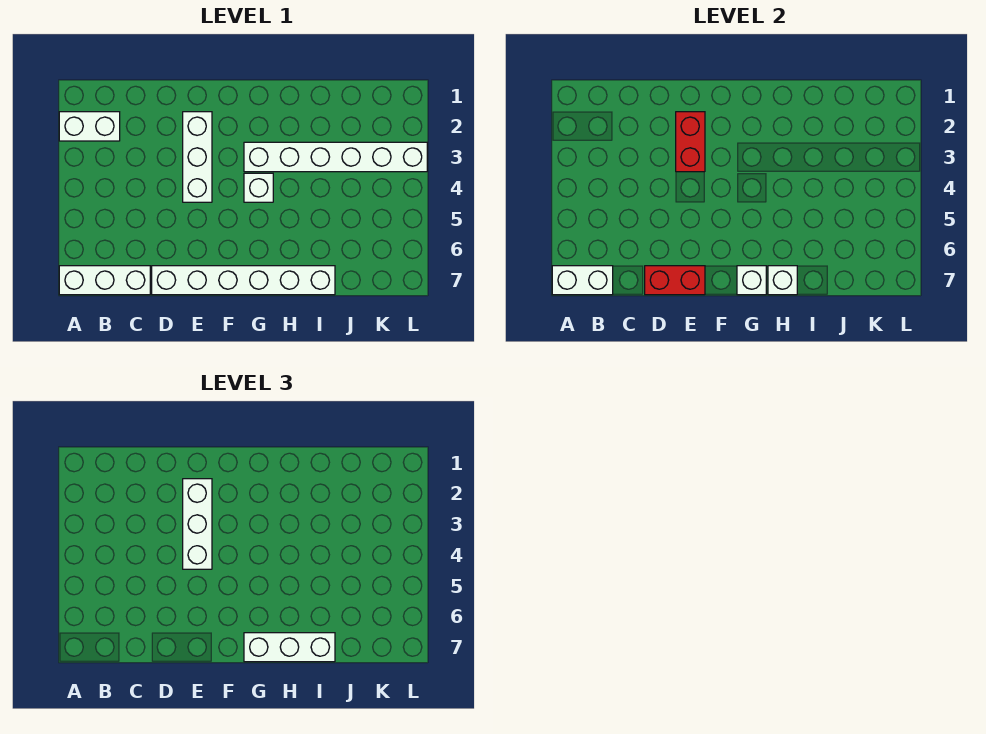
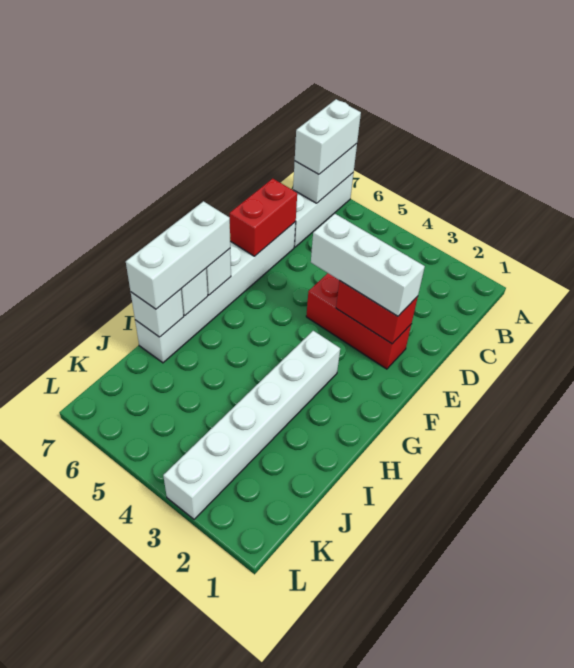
white 1x2 brick [59,112,120,141] -> white 1x2 brick moved to [295,99,361,174]
white 1x3 brick [183,112,212,202] -> red 1x3 brick [306,273,411,369]
white 1x1 brick [244,173,273,202] -> white 1x1 brick moved to [131,289,184,337]

